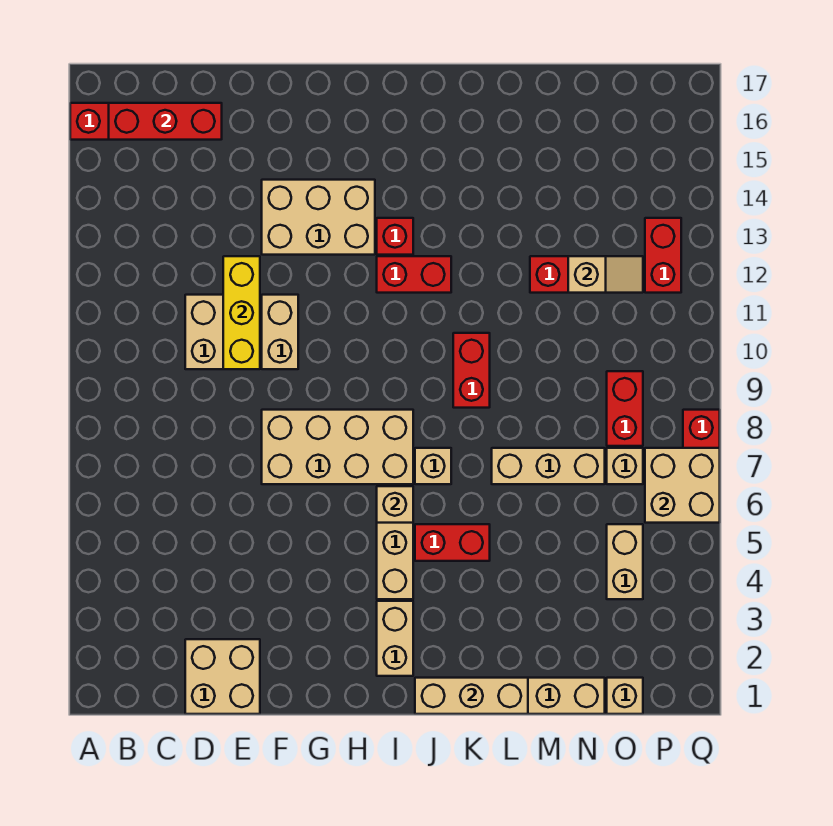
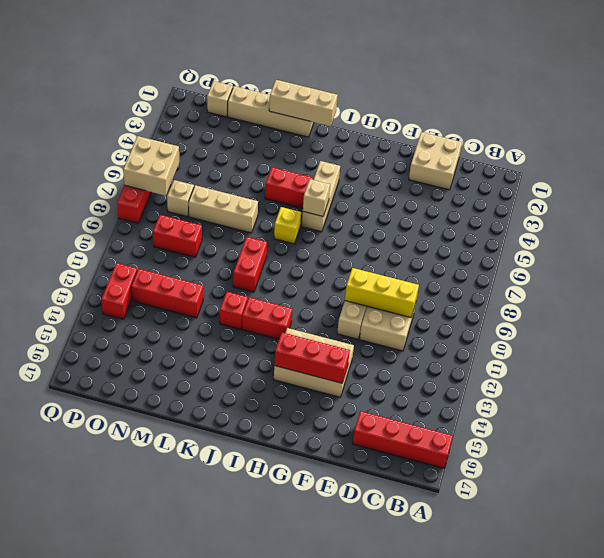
red 1x3 brick [109,103,222,140] -> red 1x3 brick moved to [274,332,350,383]
yellow 1x3 brick [223,256,260,369] -> yellow 1x3 brick turned to [345,268,419,317]
tan 2x4 brick [262,410,413,484] -> none
tan 1x2 brick [377,601,413,676] -> none
red 1x1 brick [377,218,413,255] -> red 1x1 brick moved to [220,292,248,329]
tan 1x1 brick [415,448,451,484] -> yellow 1x1 brick [274,207,301,244]
tan 1x2 slope [568,256,643,293] -> none
tan 1x2 brick [607,524,643,599] -> none
red 1x2 brick [607,371,643,446] -> red 1x2 brick turned to [153,215,202,257]

